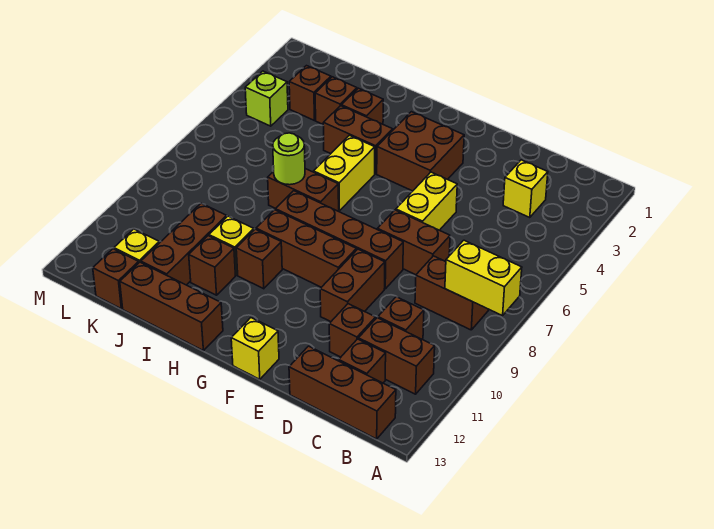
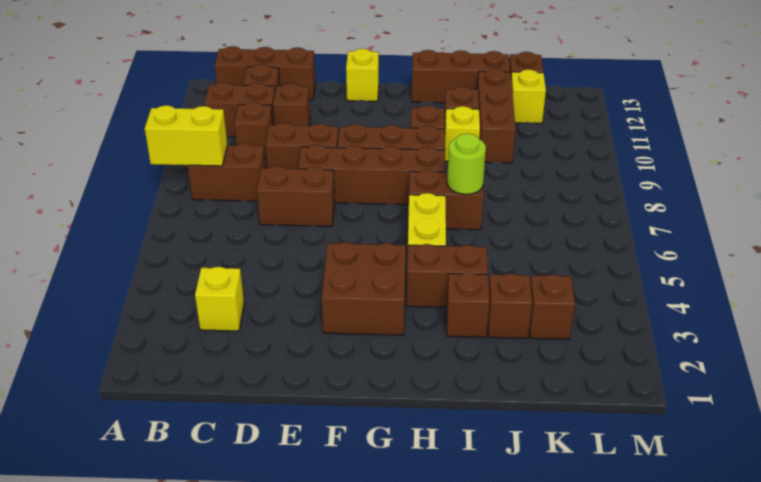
yellow 1x2 brick [396,172,457,230] -> none
brown 1x2 brick [320,249,385,322] -> brown 1x2 brick turned to [265,123,339,169]
lime 1x1 brick [245,71,288,126] -> none

